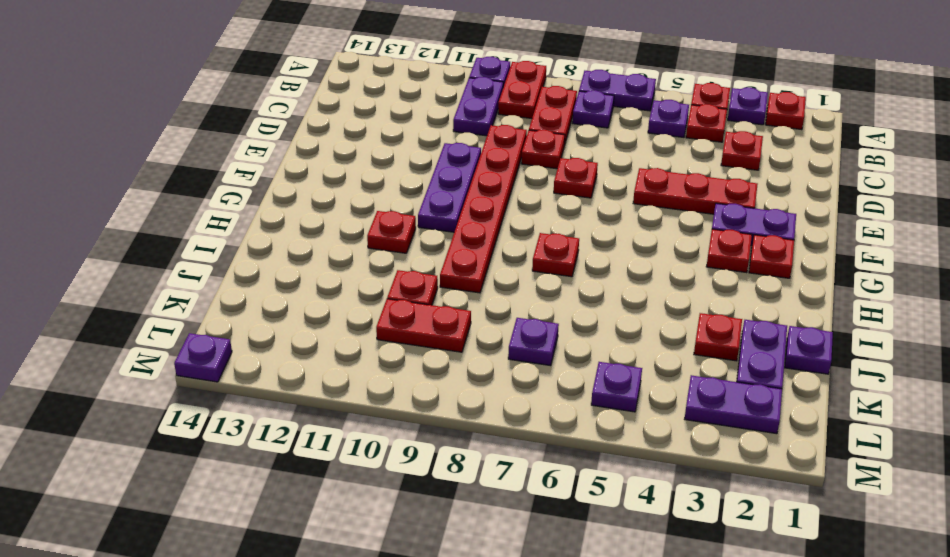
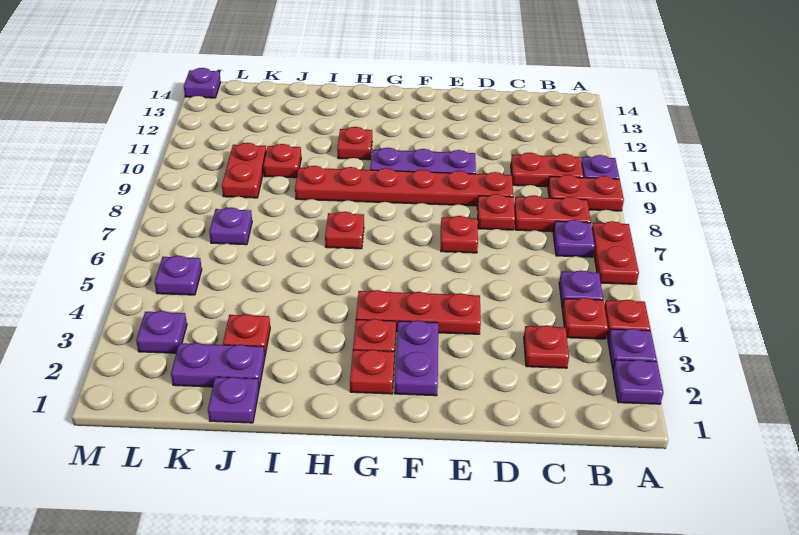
red 1x1 plate [766,92,806,130] -> purple 1x1 plate [613,360,664,404]
purple 1x2 plate [579,70,656,111] -> red 1x2 plate [592,221,639,284]
purple 1x2 plate [453,77,503,136] -> red 1x2 plate [511,153,583,187]
red 1x3 plate [633,168,758,214] -> red 1x3 plate turned to [356,290,481,334]
purple 1x2 plate [685,375,782,434] -> purple 1x1 plate [136,311,187,353]

